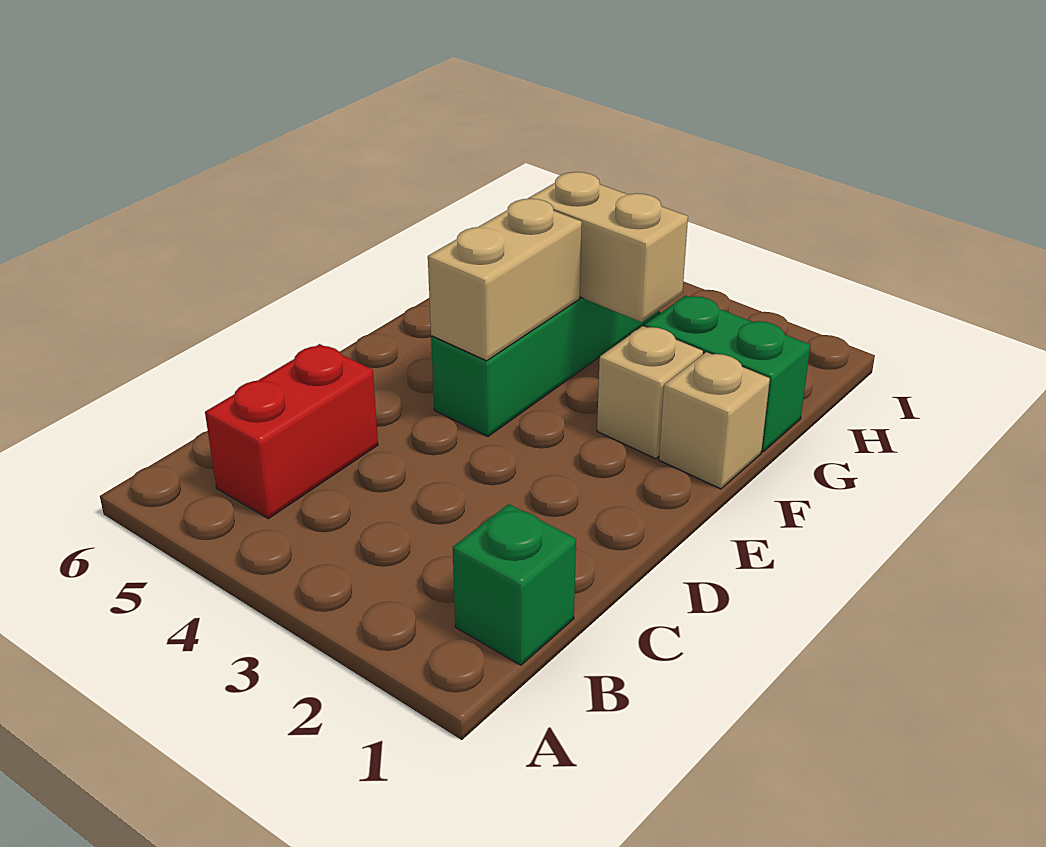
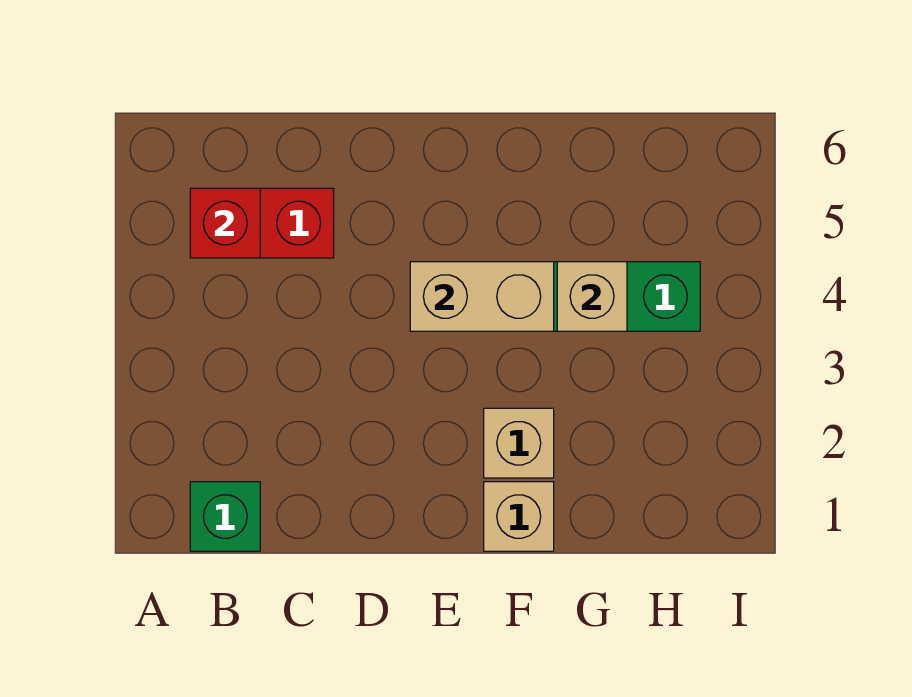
none -> red 1x1 brick [190,188,260,258]
green 1x2 brick [645,296,810,452] -> none
tan 1x2 brick [528,172,688,322] -> tan 1x1 brick [557,262,627,331]

